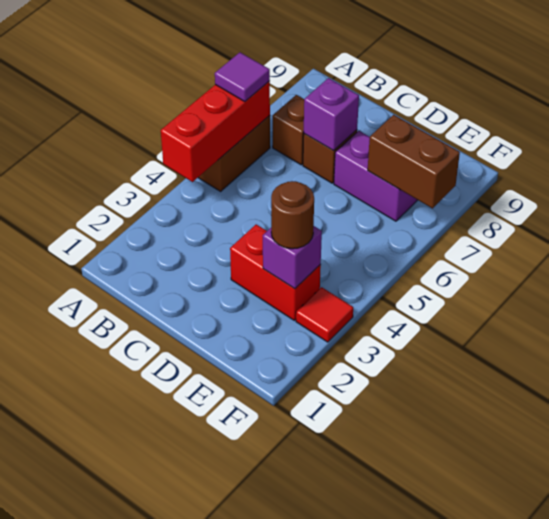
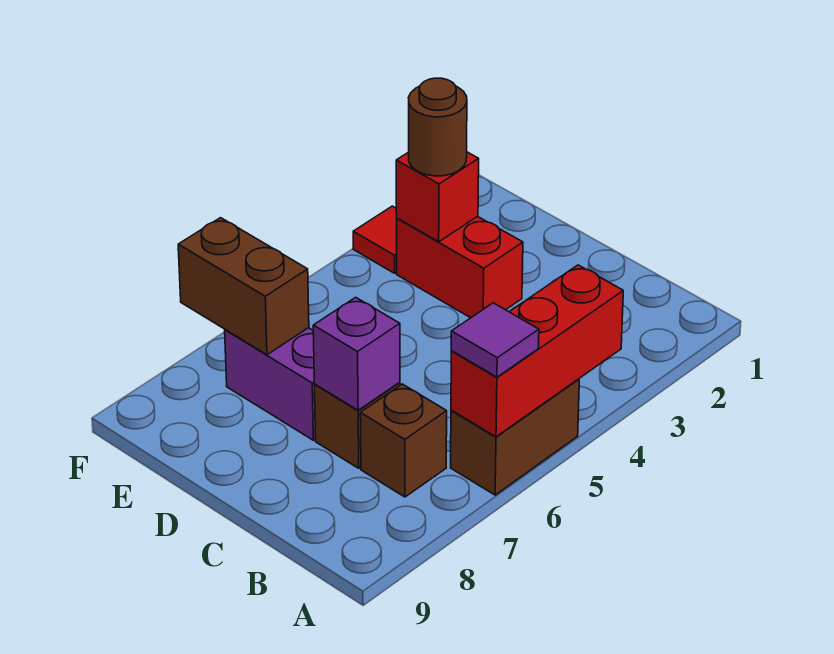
purple 1x1 brick [263,226,322,289] -> red 1x1 brick [396,152,479,242]

